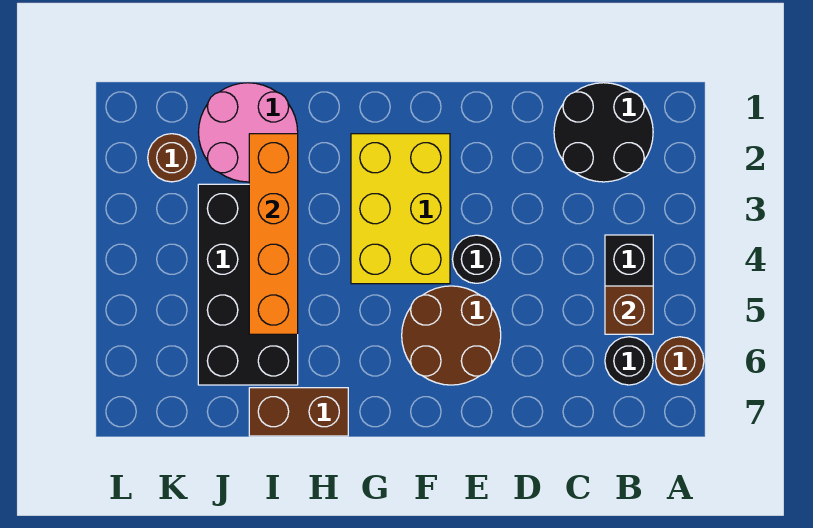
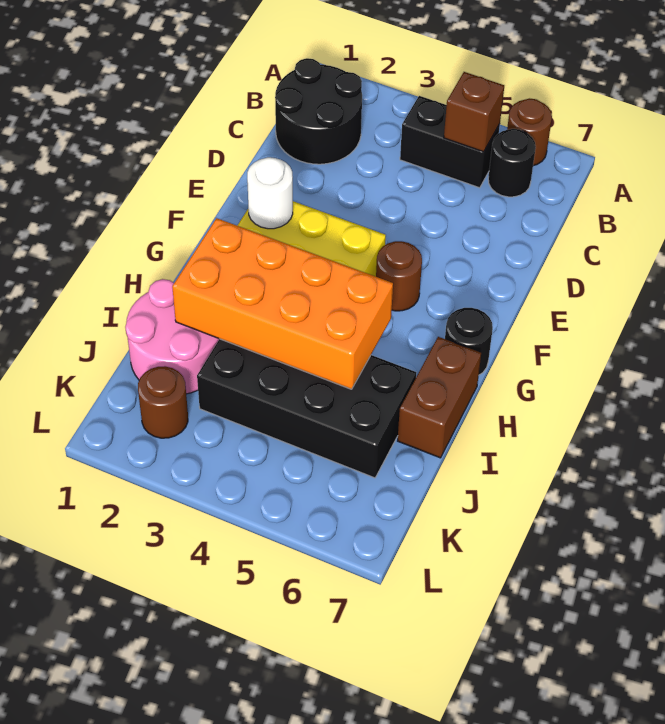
black 1x1 round brick [452,235,501,283] -> black 1x1 round brick moved to [445,308,493,375]
brown 2x2 round brick [402,286,501,385] -> brown 1x1 round brick [376,241,422,311]
none -> white 1x1 round brick [247,157,293,229]
orange 1x4 brick [249,134,298,334] -> orange 2x4 brick [172,218,393,389]

